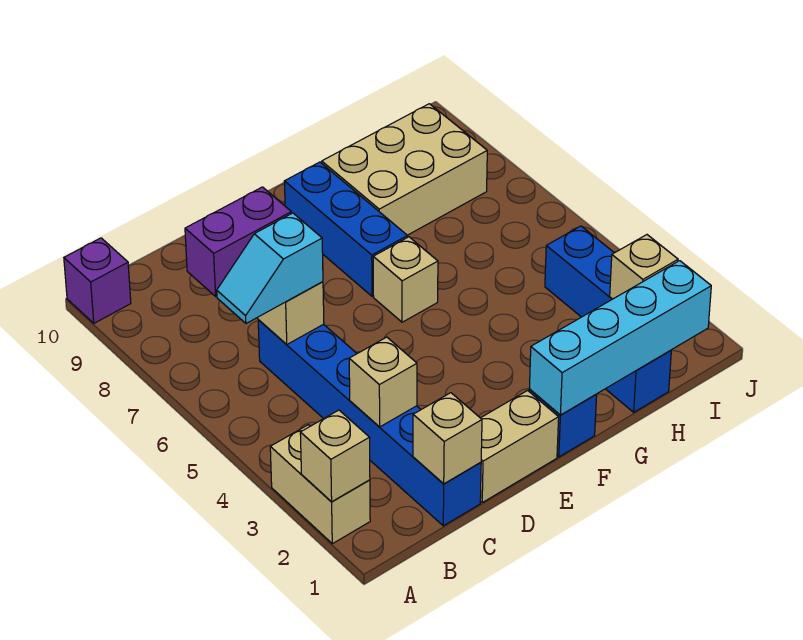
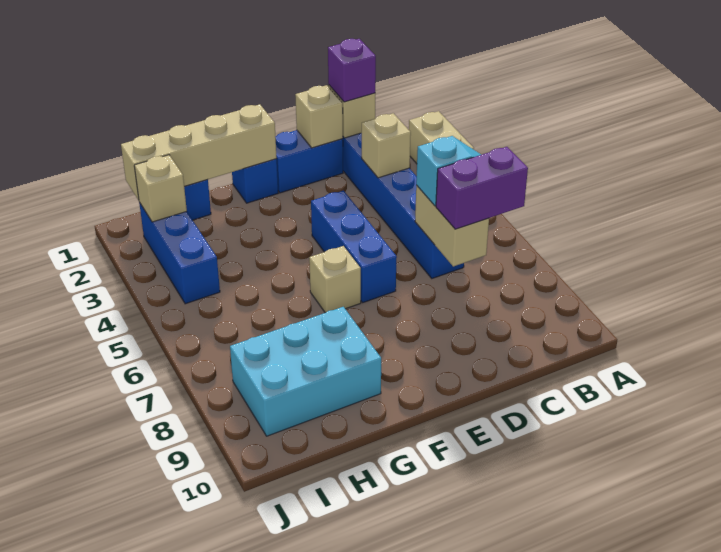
tan 1x1 brick [300,410,370,502] -> tan 1x1 brick moved to [295,85,343,148]
purple 1x1 brick [64,238,131,323] -> purple 1x1 brick moved to [328,39,376,102]
tan 1x2 brick [480,391,559,502] -> blue 1x2 brick [275,130,343,193]
cyan 1x4 brick [529,261,711,415] -> tan 1x4 brick [121,104,277,200]
blue 1x3 brick [284,162,408,296] -> blue 1x3 brick moved to [311,191,397,303]
tan 2x3 brick [322,104,487,235] -> cyan 2x3 brick [230,307,381,436]

